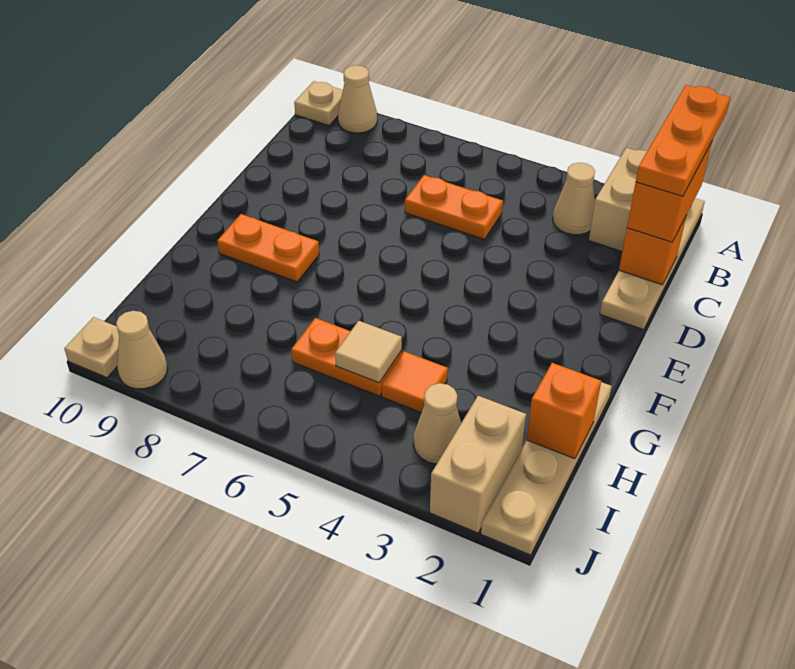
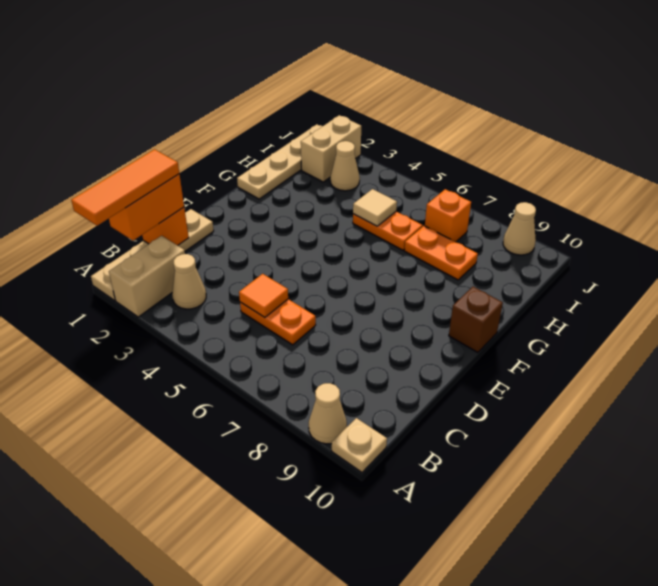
orange 1x3 plate [636,85,730,196] -> orange 1x3 tile [71,149,179,226]
orange 1x2 plate [217,214,319,282] -> orange 1x2 plate moved to [404,226,478,280]
none -> brown 1x1 brick [449,287,503,352]
orange 1x1 brick [527,363,601,459] -> orange 1x1 brick moved to [425,189,471,242]
orange 1x1 tile [382,351,448,413] -> orange 1x1 tile moved to [239,274,288,317]
tan 1x1 plate [64,317,119,378] -> none

